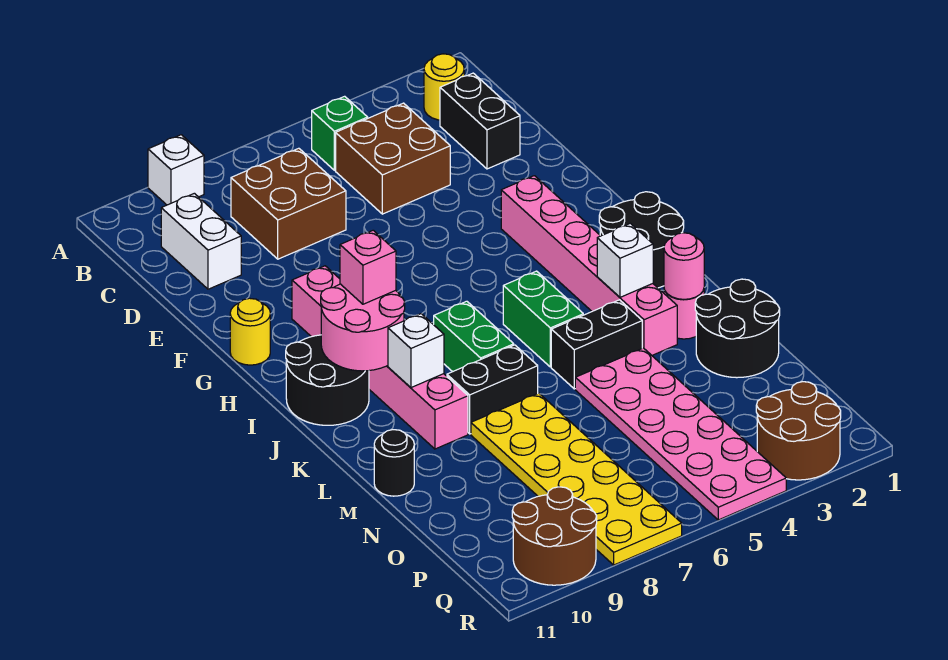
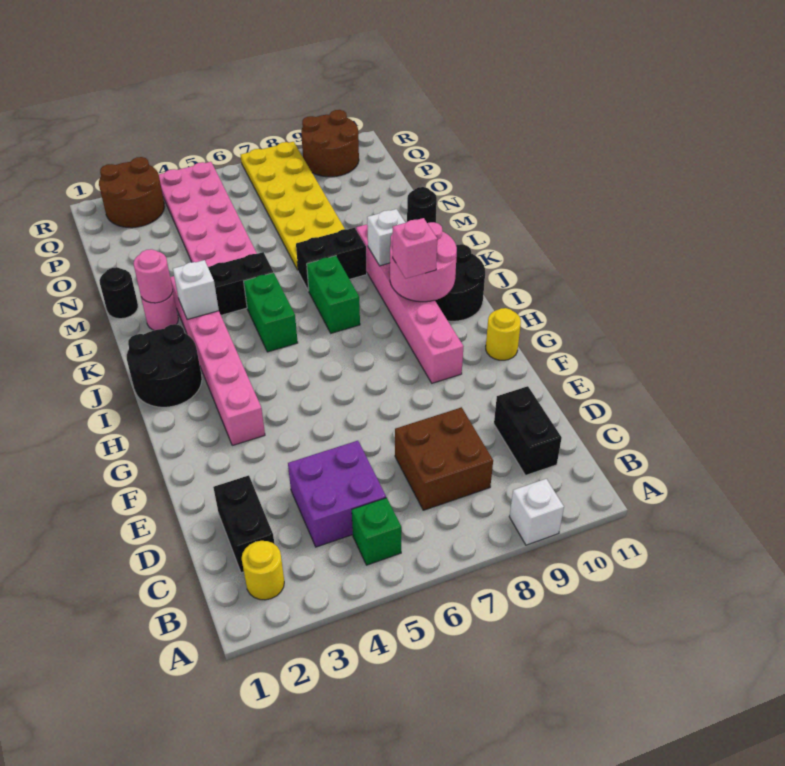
brown 2x2 brick [336,103,450,214] -> purple 2x2 brick [288,441,386,547]
white 1x2 brick [161,193,241,289] -> black 1x2 brick [494,386,562,475]
black 2x2 round brick [695,279,780,378] -> black 1x1 round brick [99,267,138,319]

